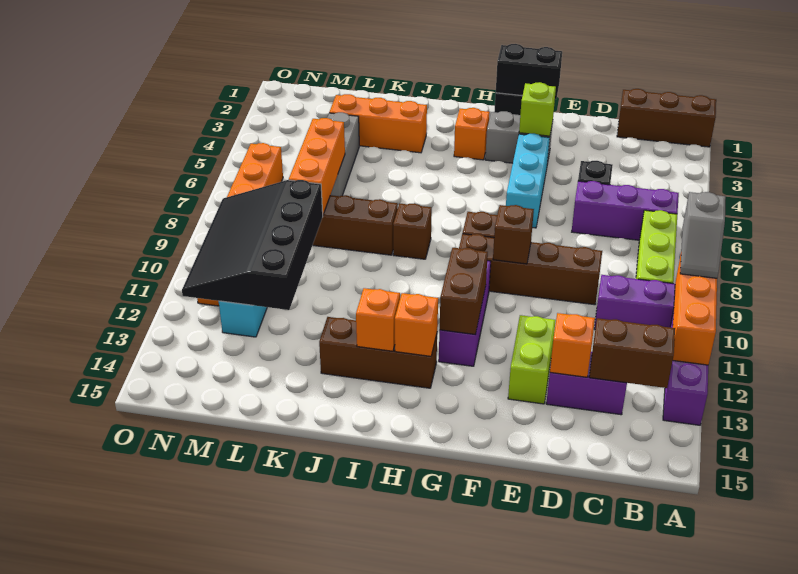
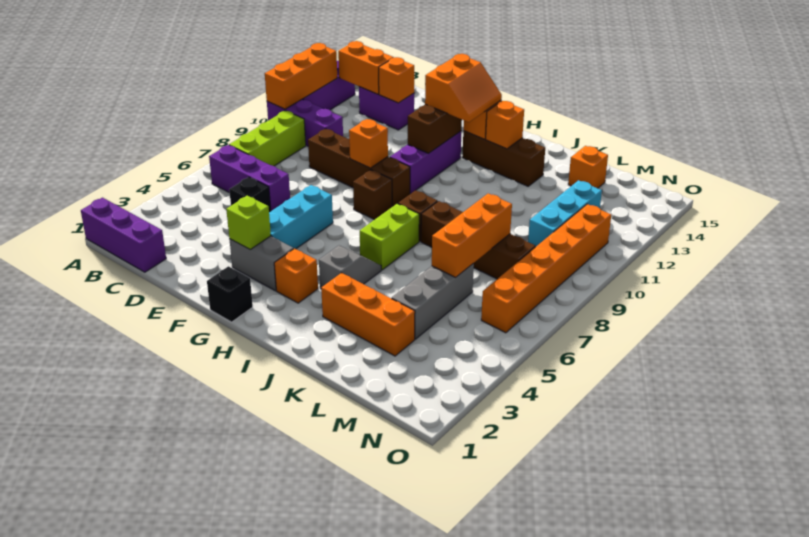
brown 1x3 brick [617,89,716,147] -> purple 1x3 brick [81,198,166,272]
grey 1x2 slope [680,192,726,278] -> grey 1x2 slope moved to [319,245,381,289]
brown 1x2 brick [589,318,675,388] -> orange 1x2 brick [338,41,394,94]
lime 1x2 brick [508,315,556,404] -> lime 1x2 brick moved to [360,204,419,270]
black 1x2 brick [496,44,562,99] -> none
brown 1x1 brick [493,205,534,264] -> orange 1x1 brick [349,119,388,168]
none -> orange 2x2 slope [425,54,502,122]
black 3x4 slope [182,180,323,310] -> none
none -> orange 1x1 brick [568,146,608,188]

